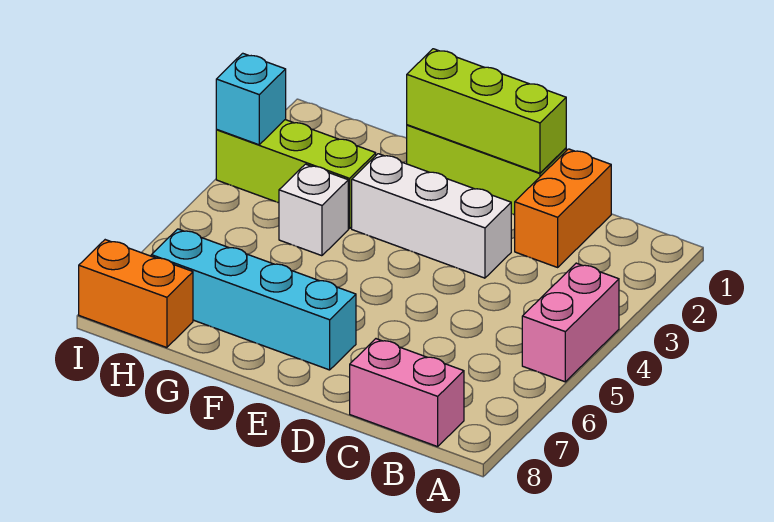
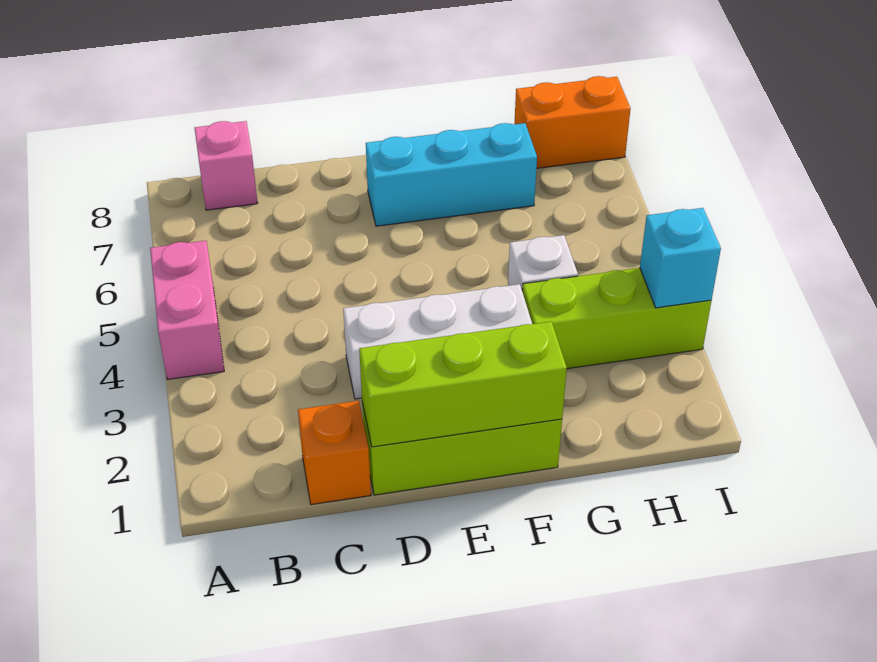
pink 1x2 brick [350,339,464,447] -> pink 1x1 brick [195,121,257,210]
orange 1x2 brick [515,149,611,267] -> orange 1x1 brick [298,401,371,505]
cyan 1x4 brick [151,229,356,370] -> cyan 1x3 brick [366,123,537,226]

